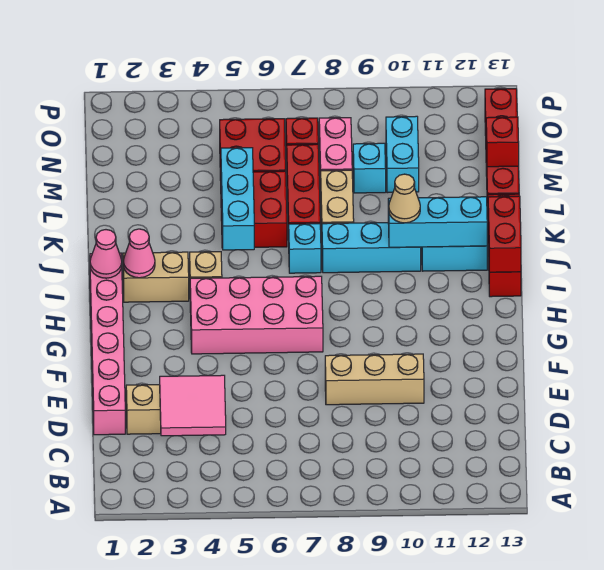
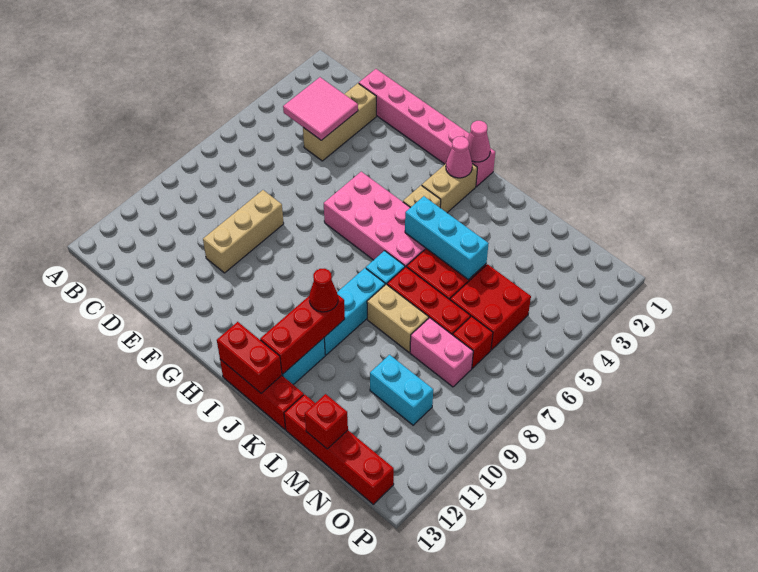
pink 2x4 brick [190,276,323,354] -> pink 2x4 brick turned to [324,172,426,267]
cyan 1x3 brick [388,197,487,247] -> red 1x3 brick [260,295,345,374]
tan 1x1 cone [389,174,420,223] -> red 1x1 cone [309,269,338,312]
cyan 1x1 brick [353,143,386,193] -> none

